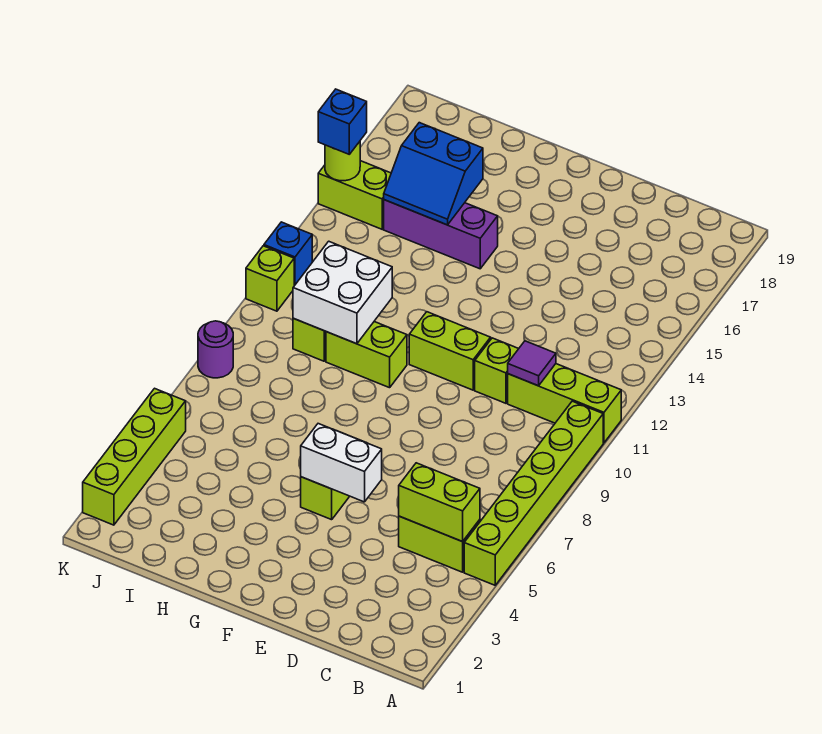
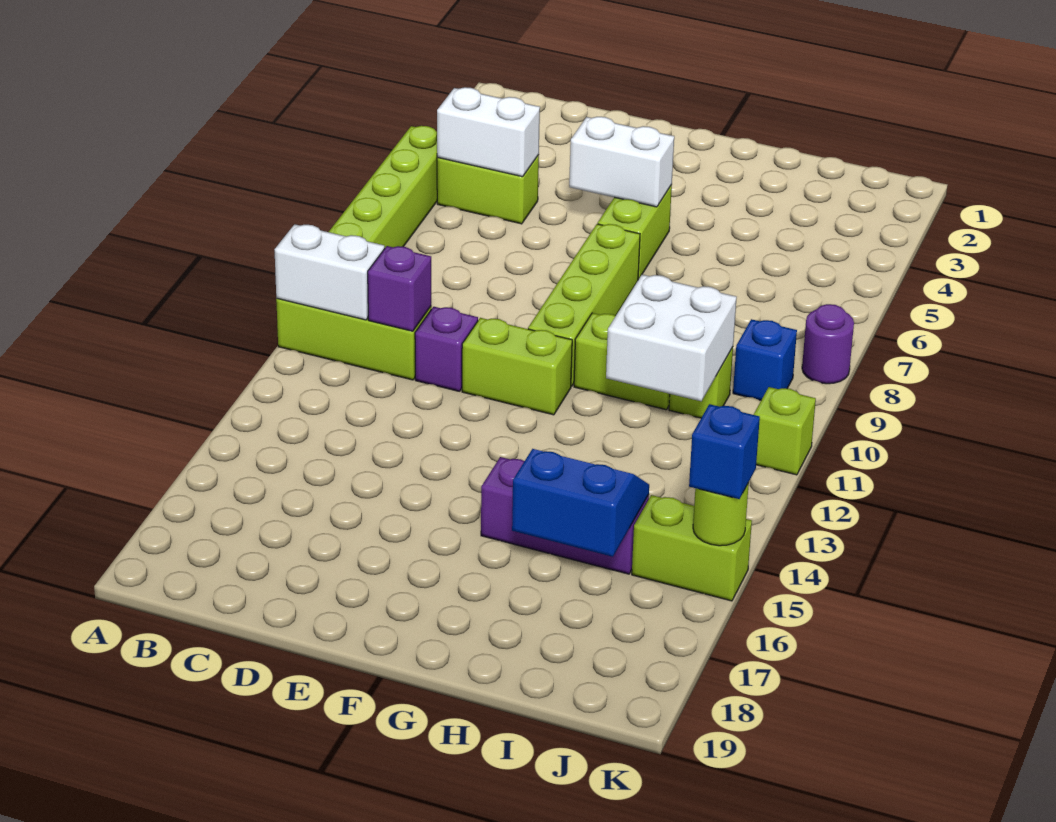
none -> white 1x2 brick [274,224,385,320]
lime 1x2 brick [399,463,480,542] -> white 1x2 brick [437,87,540,177]
purple 1x1 tile [508,341,556,386] -> purple 1x1 brick [368,246,431,331]
lime 1x1 brick [475,338,518,403] -> purple 1x1 brick [415,307,478,391]
lime 1x4 brick [83,388,186,525] -> lime 1x4 brick moved to [528,224,640,386]
blue 1x1 brick [264,222,312,286] -> blue 1x1 brick moved to [733,319,797,400]

